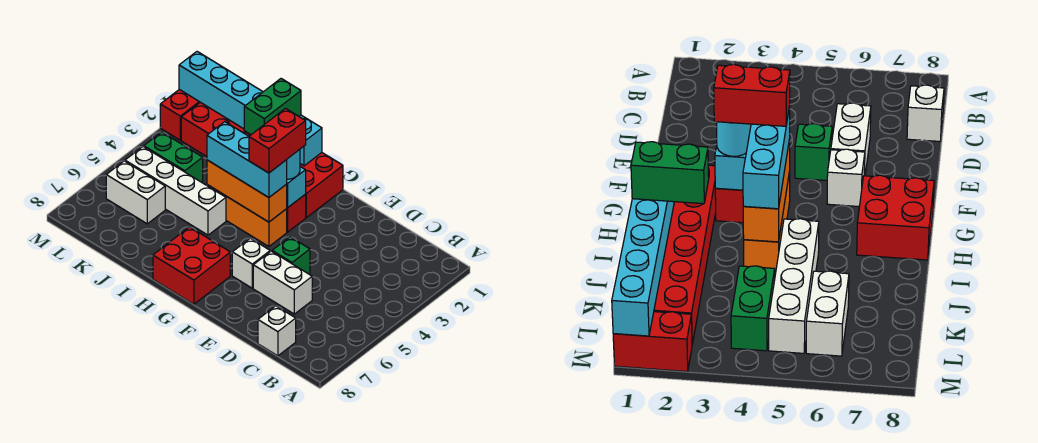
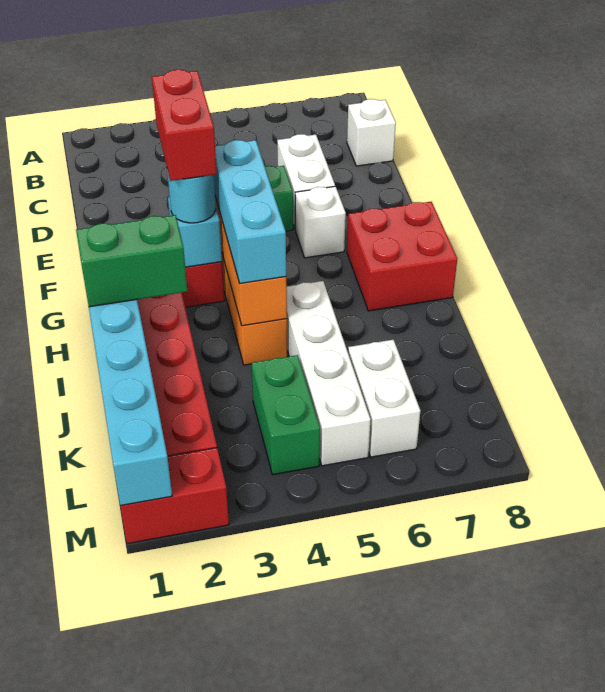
red 1x2 brick [249,109,306,173] -> red 1x2 brick turned to [152,70,217,181]

